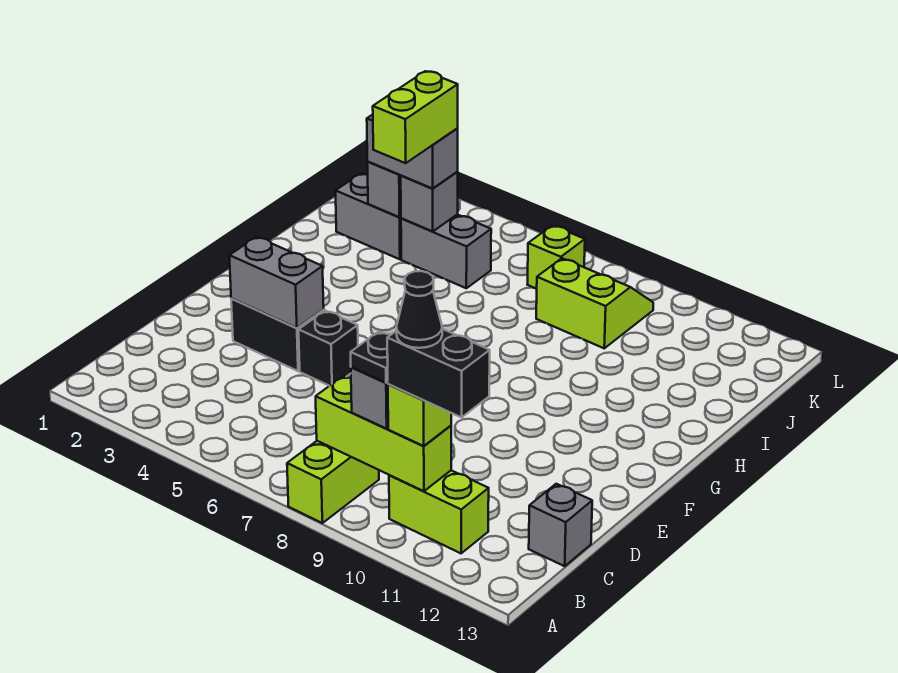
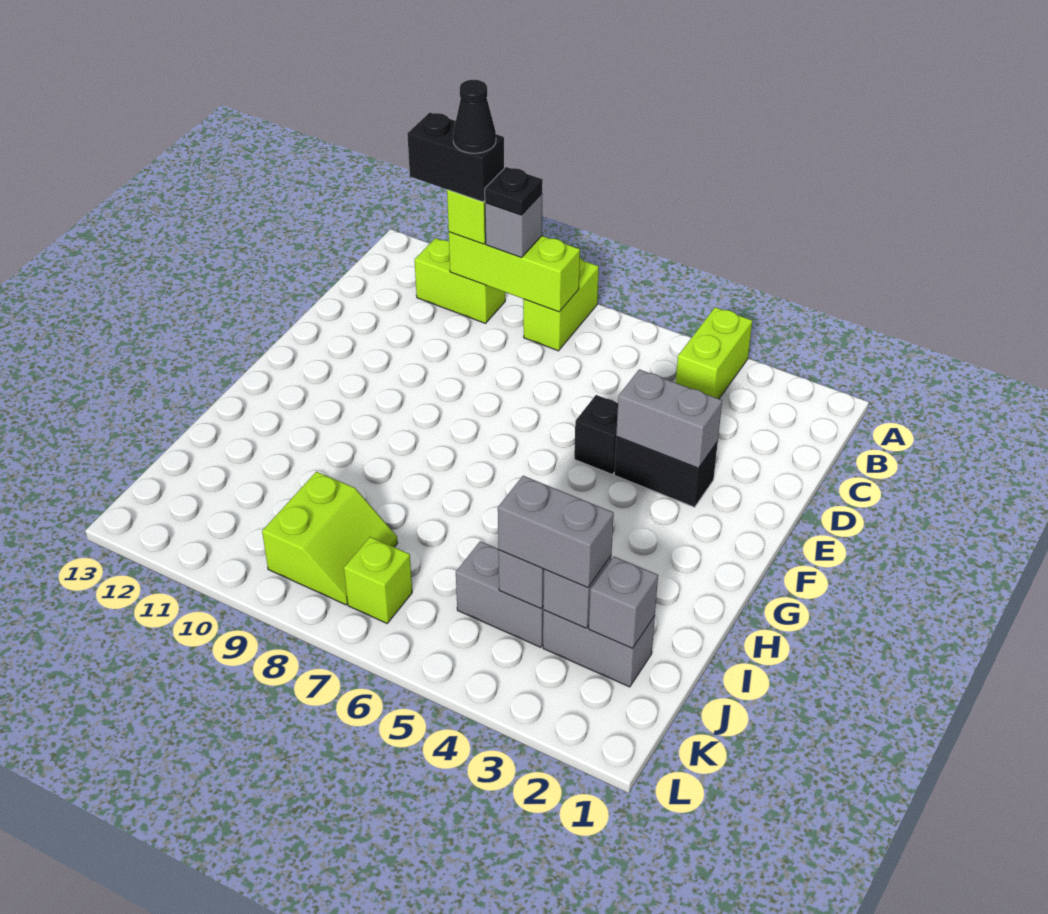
grey 1x1 brick [529,484,592,566] -> grey 1x1 brick moved to [589,557,658,649]
lime 1x2 brick [373,71,458,163] -> lime 1x2 brick moved to [676,307,752,399]
lime 2x2 slope [536,258,653,348] -> lime 2x2 slope turned to [262,472,398,605]

